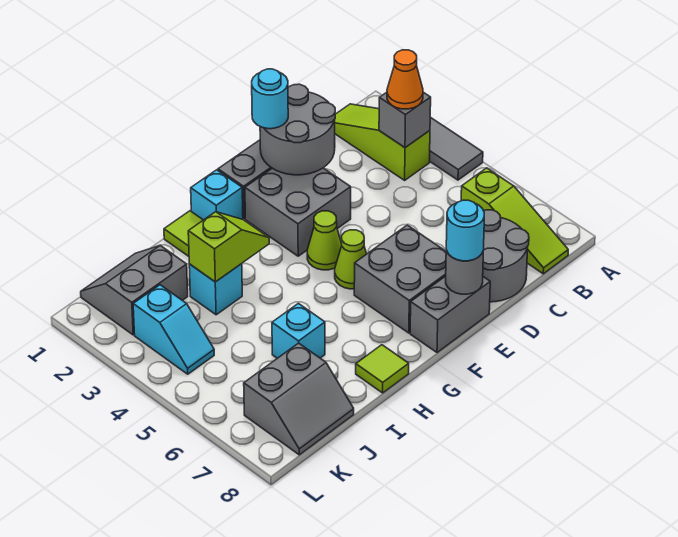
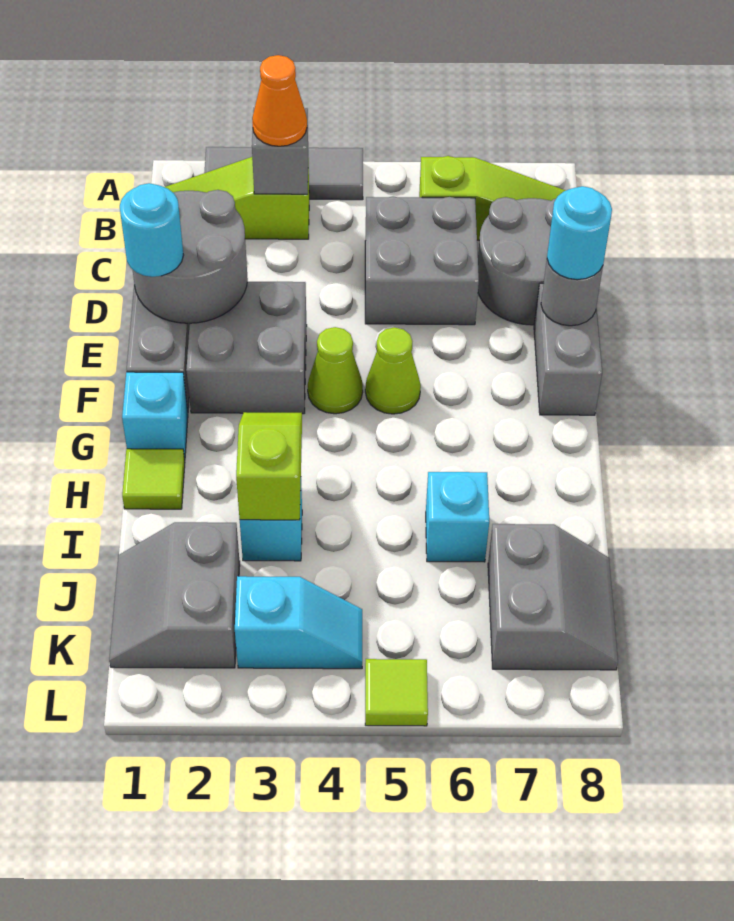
grey 2x2 brick [354,225,446,333] -> grey 2x2 brick moved to [365,196,479,325]
lime 1x1 tile [356,345,409,393] -> lime 1x1 tile moved to [365,659,428,726]

